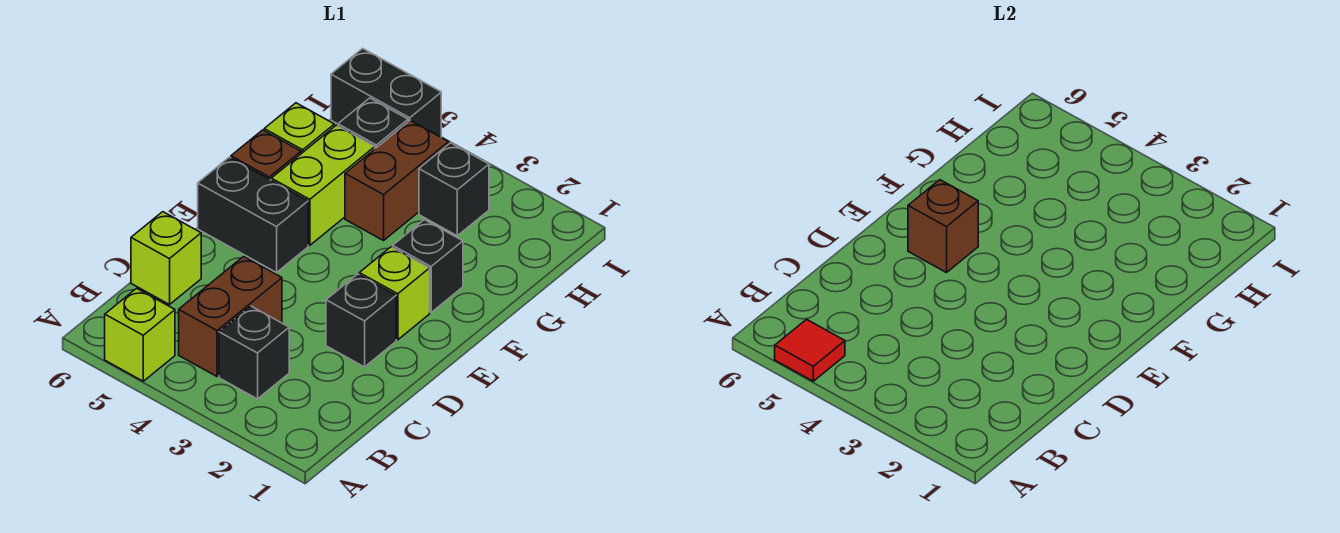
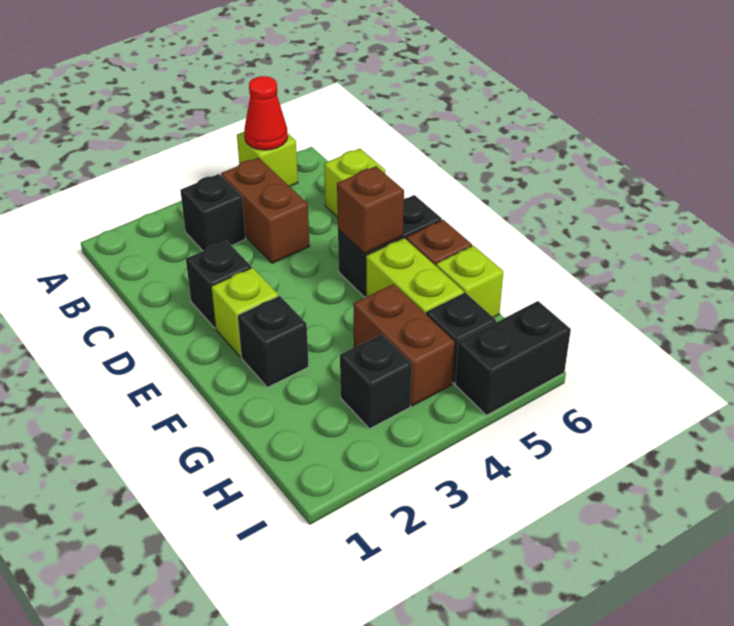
red 1x1 tile [775,319,845,381] -> red 1x1 cone [244,76,288,150]

